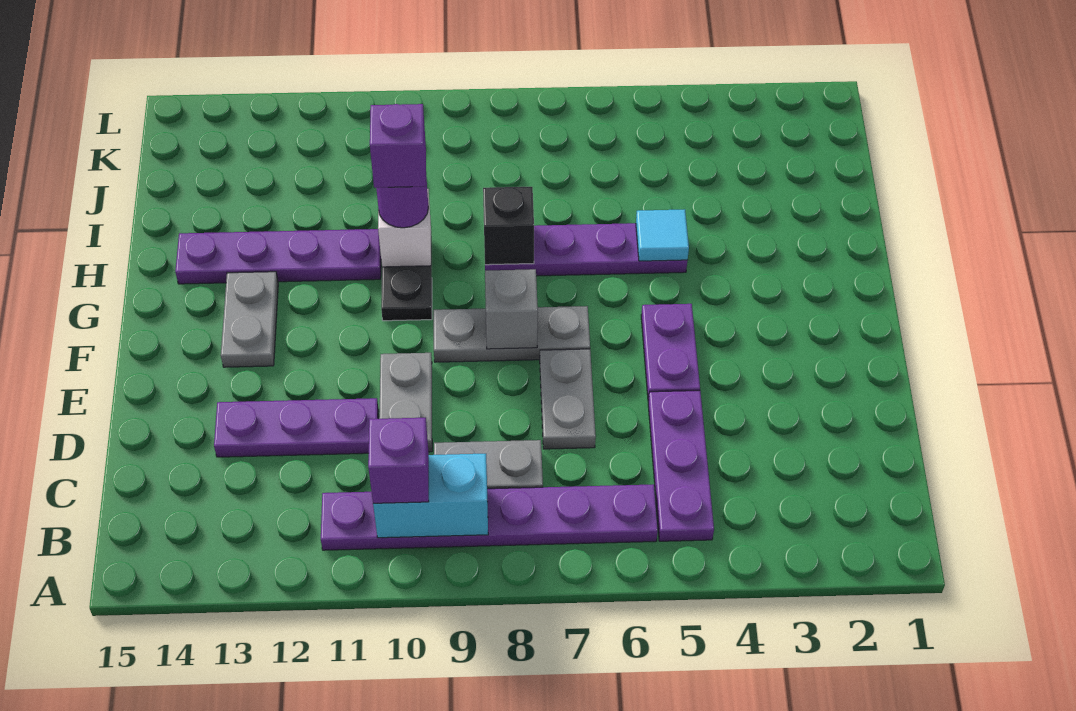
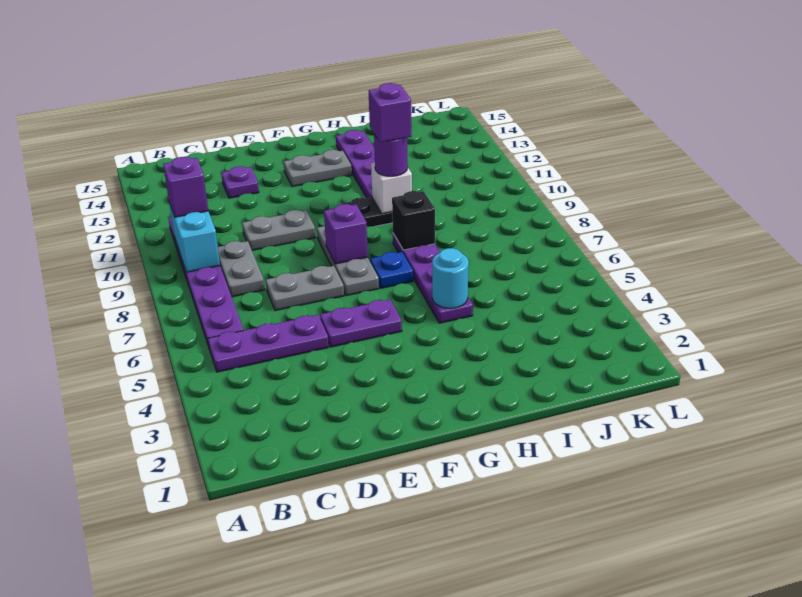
purple 1x3 plate [214,398,379,457] -> purple 1x1 plate [221,166,259,198]
grey 1x1 brick [485,269,538,349] -> purple 1x1 brick [324,204,368,264]
none -> blue 1x1 plate [370,252,413,288]
cyan 1x1 tile [636,209,689,261] -> cyan 1x1 round brick [432,248,469,308]

